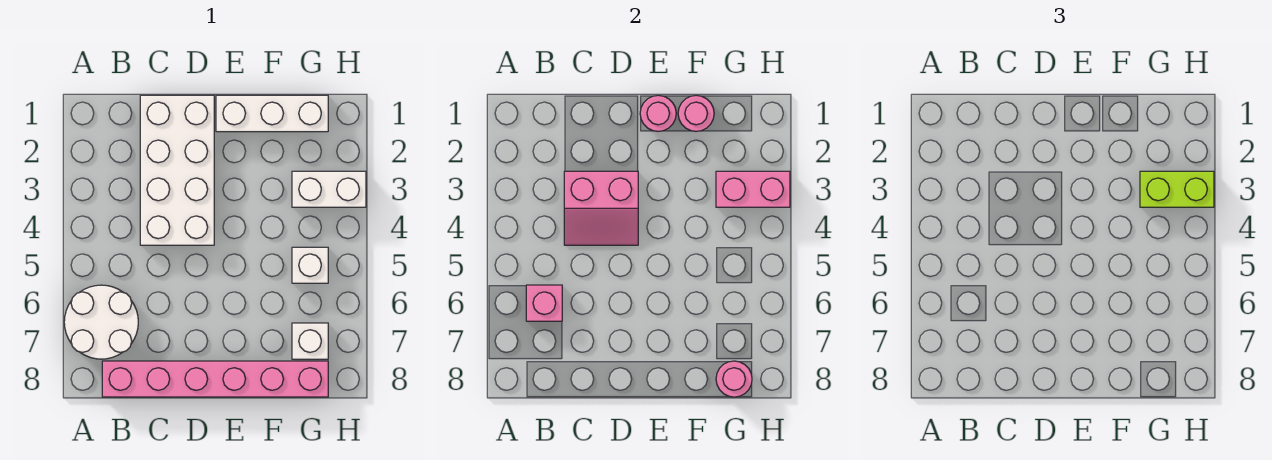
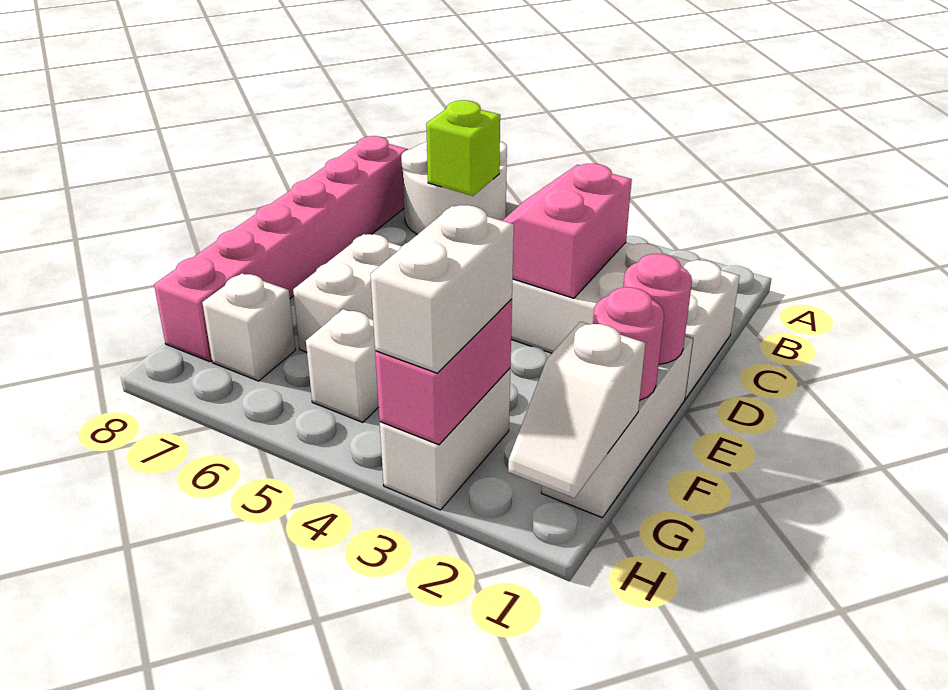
pink 1x1 brick [526,285,562,321] -> lime 1x1 brick [426,100,500,196]
none -> white 1x2 brick [293,234,402,352]
none -> white 1x2 slope [508,322,645,498]
lime 1x2 brick [1140,171,1214,207] -> white 1x2 brick [370,205,514,373]
pink 1x1 round brick [716,361,752,397] -> none

